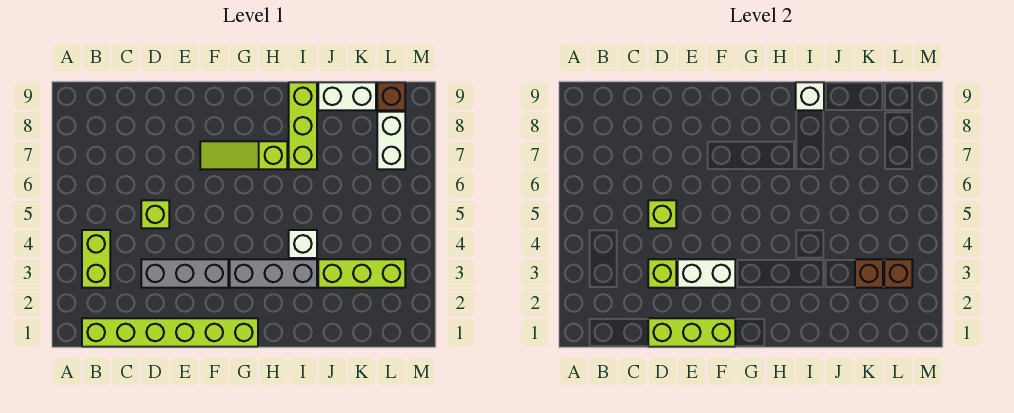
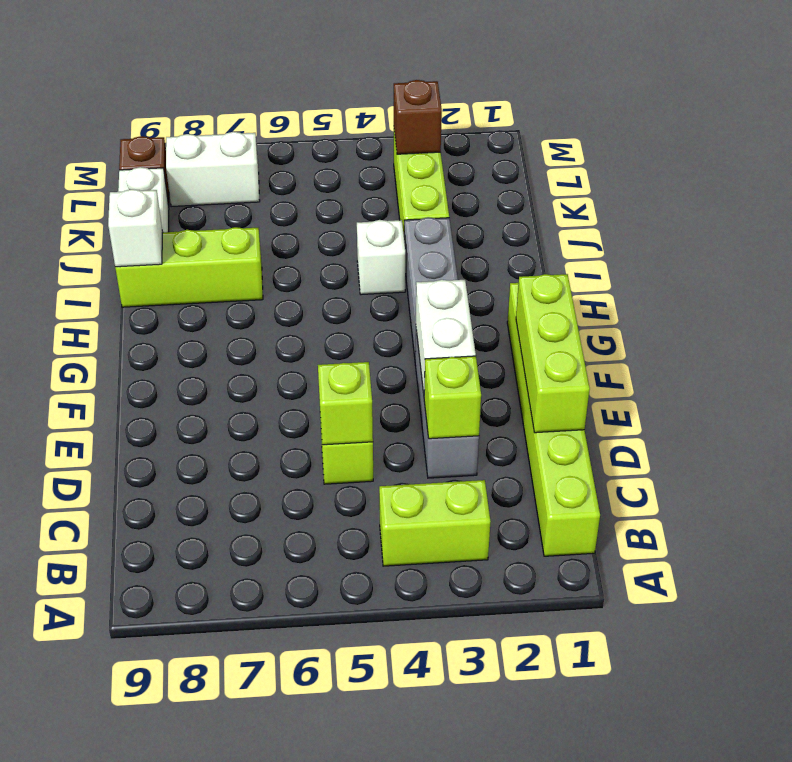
lime 1x3 slope [200,141,287,169] -> none
brown 1x1 brick [855,259,883,288] -> none

